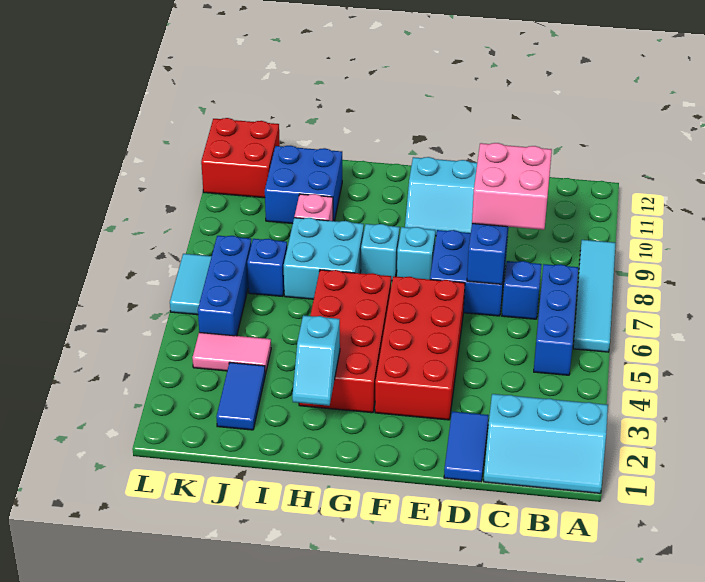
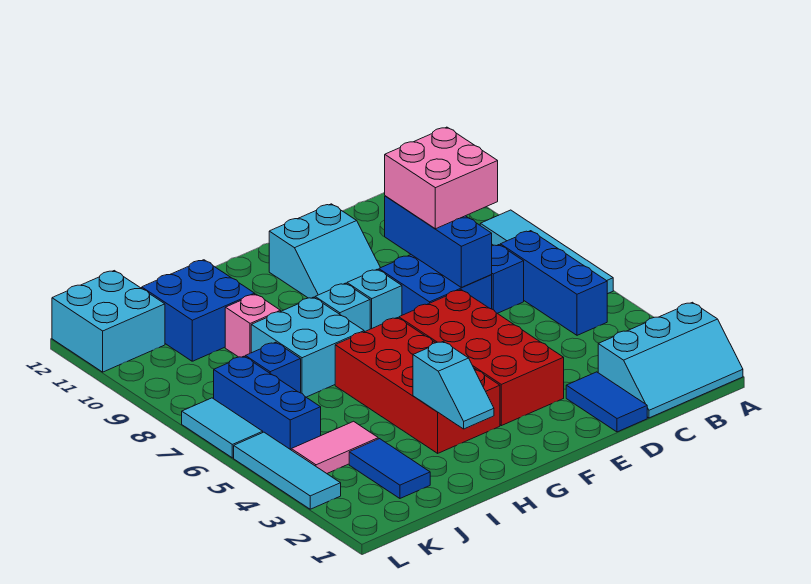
red 2x2 brick [201,118,280,198] -> cyan 2x2 brick [52,271,165,372]
none -> cyan 1x3 tile [234,432,341,509]

